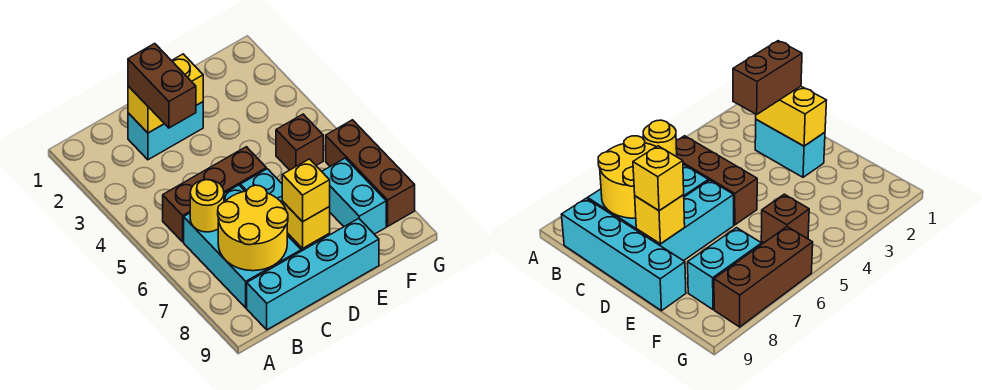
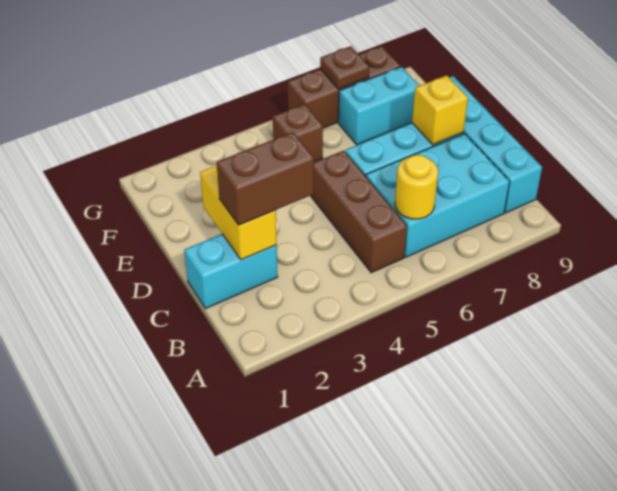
yellow 2x2 round brick [218,185,288,271] -> none
cyan 1x2 brick [128,102,203,160] -> cyan 1x2 brick turned to [184,234,278,309]
yellow 1x1 brick [282,159,330,222] -> none
none -> brown 1x1 plate [320,46,369,89]

